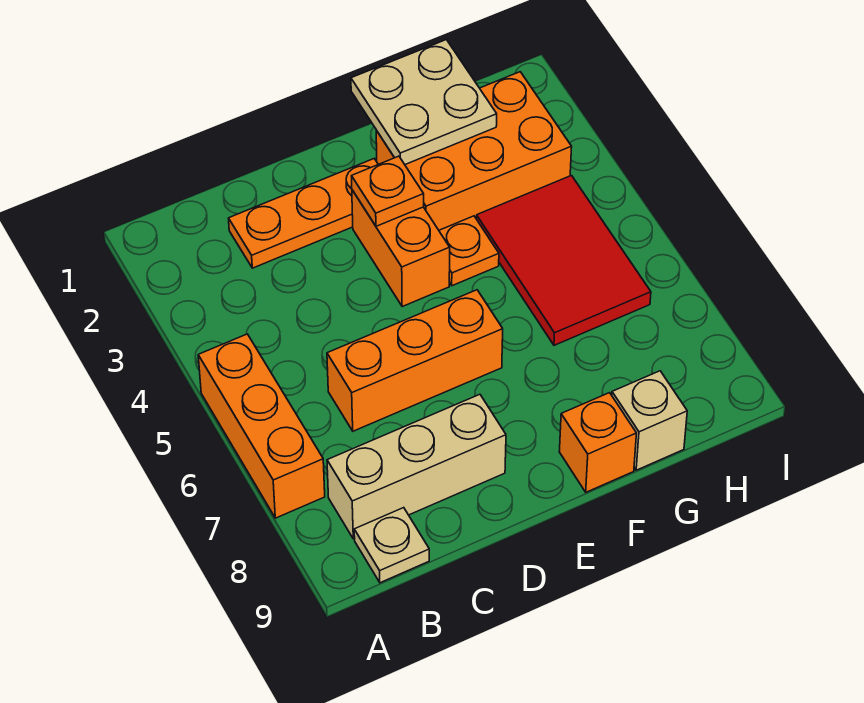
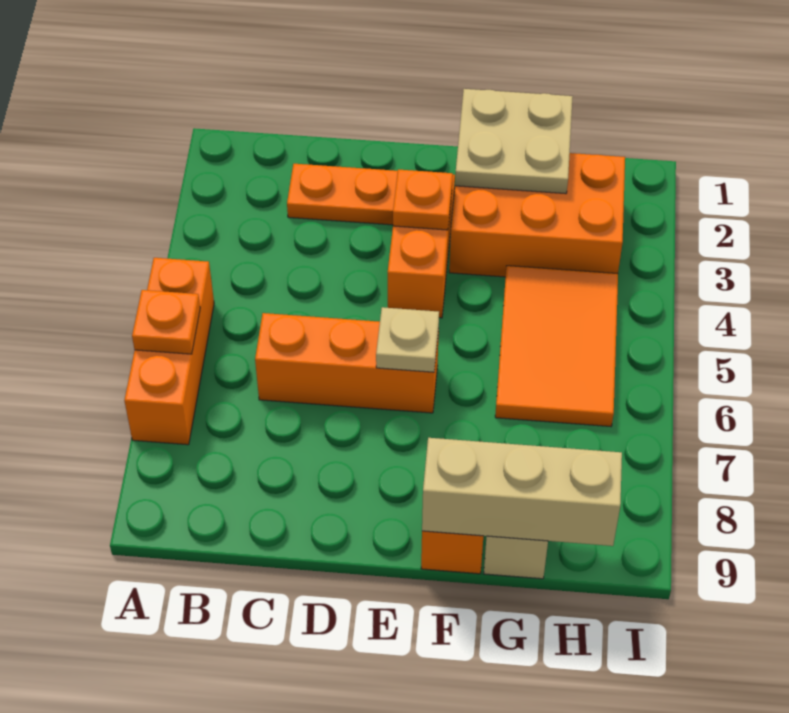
tan 1x3 brick [327,394,506,539] -> tan 1x3 brick moved to [422,438,622,546]
tan 1x1 plate [354,508,429,583] -> tan 1x1 plate moved to [376,307,439,372]
orange 1x1 plate [439,216,499,286] -> orange 1x1 plate moved to [132,290,200,354]
red 2x3 tile [476,176,651,345] -> orange 2x3 tile [495,266,618,426]

